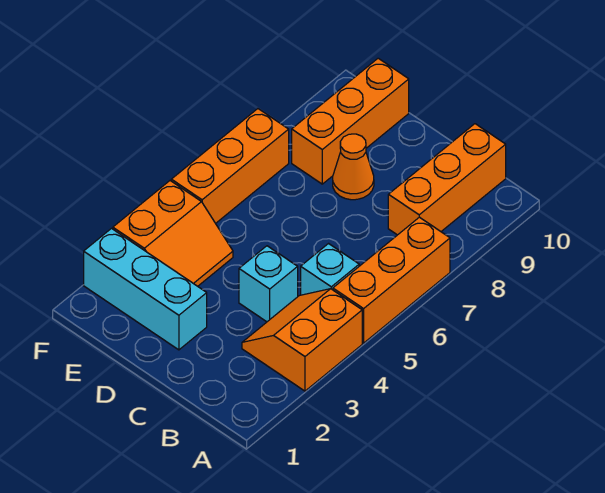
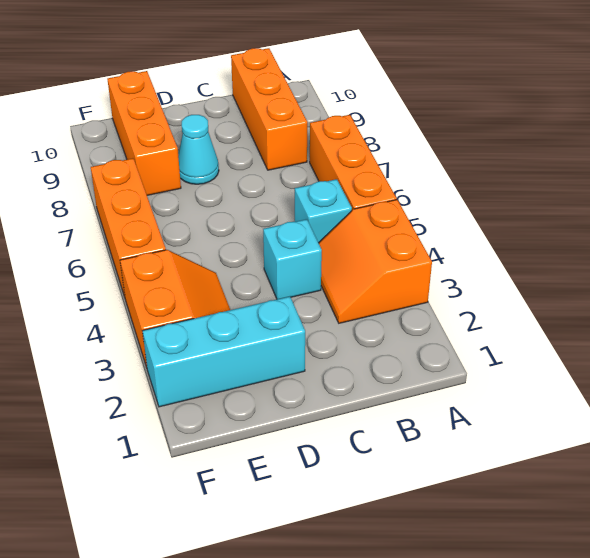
orange 1x1 cone [333,134,374,200] -> cyan 1x1 cone [178,115,219,184]

